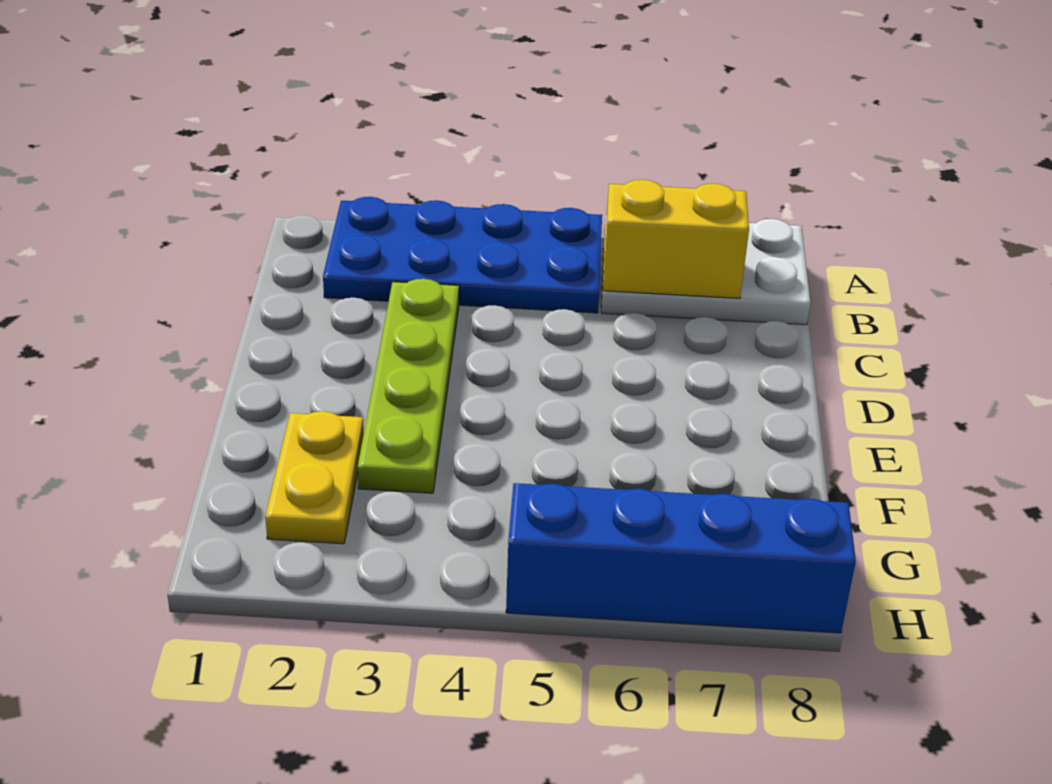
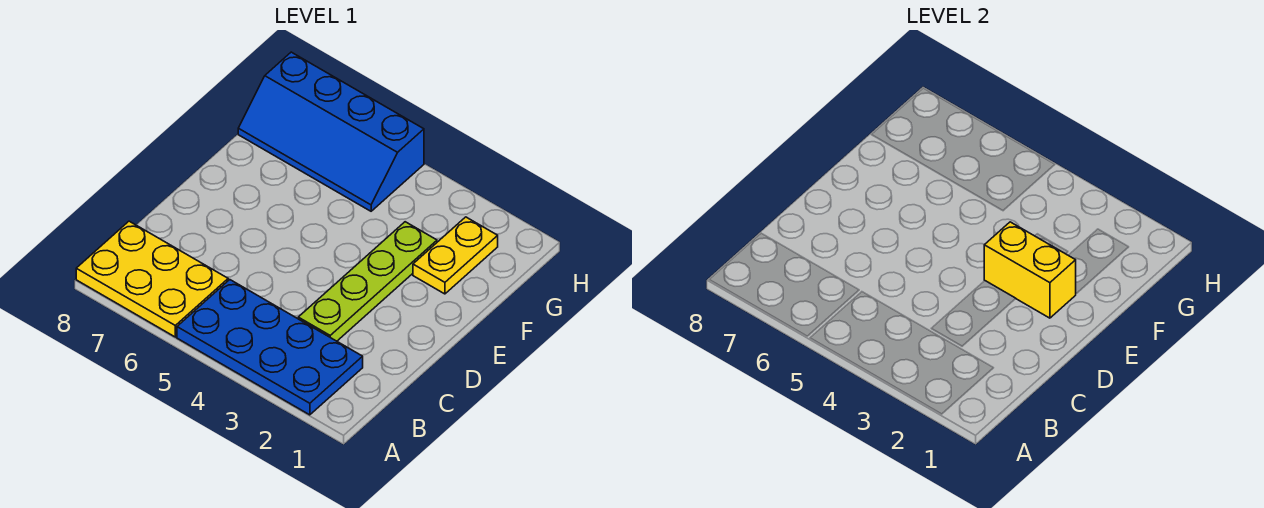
white 2x3 plate [601,215,810,325] -> yellow 2x3 plate [76,221,228,337]
yellow 1x2 brick [603,180,749,298] -> yellow 1x2 brick moved to [984,222,1076,318]

